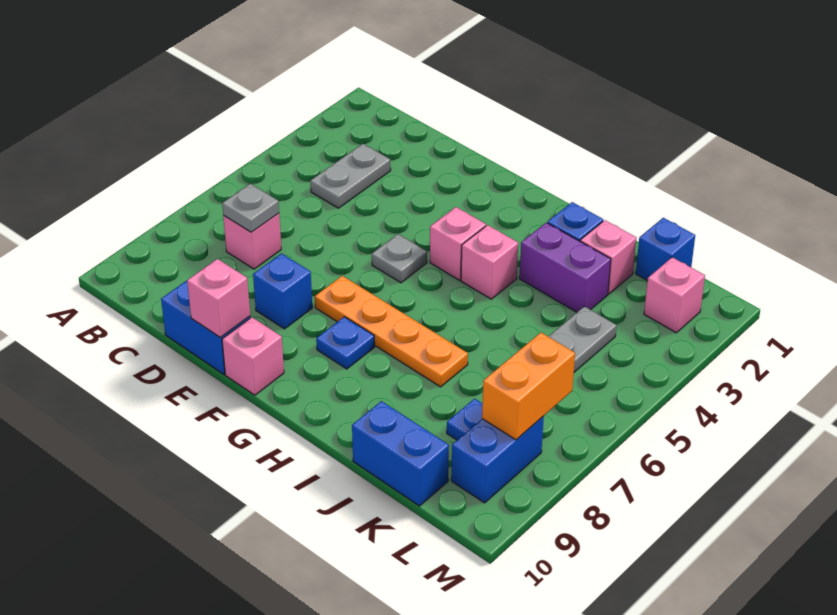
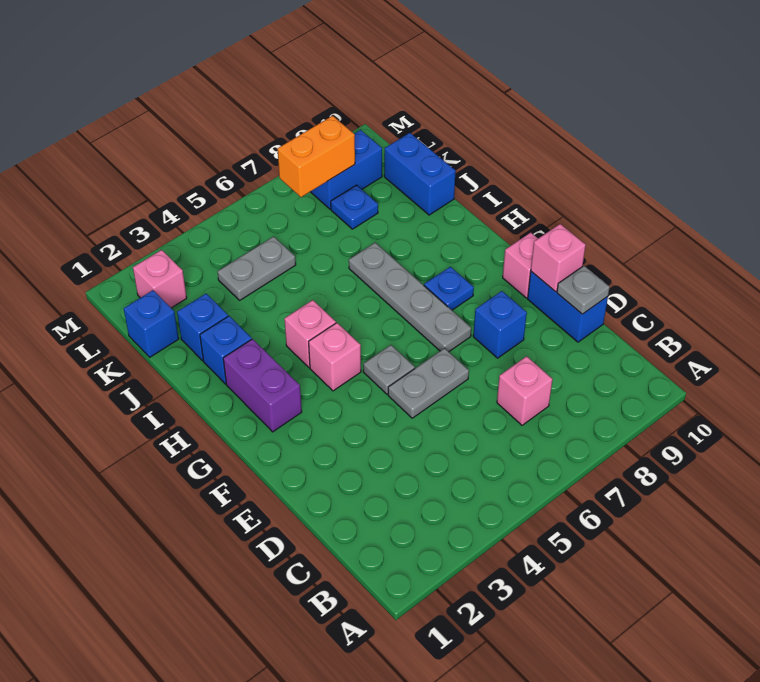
grey 1x2 plate [310,144,391,208] -> grey 1x2 plate moved to [388,348,469,418]
grey 1x1 plate [222,184,279,232] -> grey 1x1 plate moved to [557,266,610,314]
orange 1x4 plate [315,276,468,387] -> grey 1x4 plate [349,243,471,352]
purple 1x2 brick [519,223,611,312] -> purple 1x2 brick moved to [223,339,302,432]
pink 1x1 brick [580,220,636,294] -> blue 1x1 brick [177,294,228,361]

